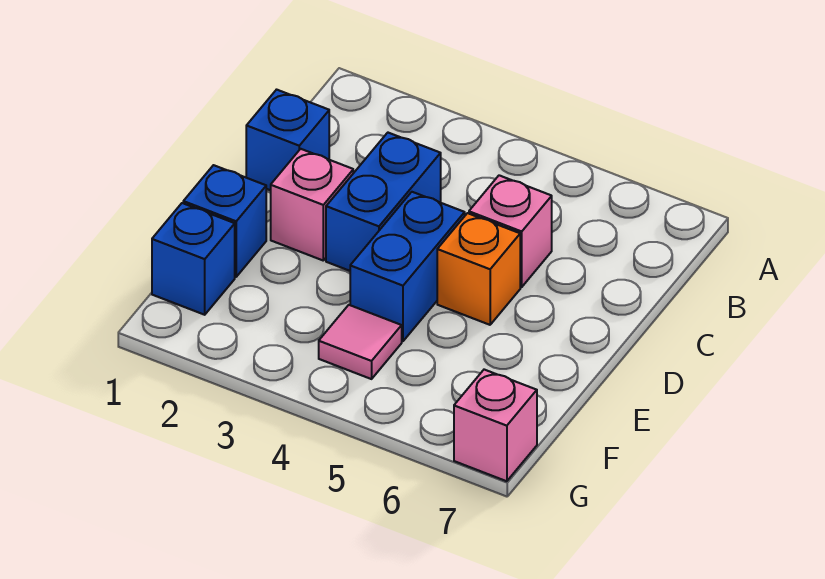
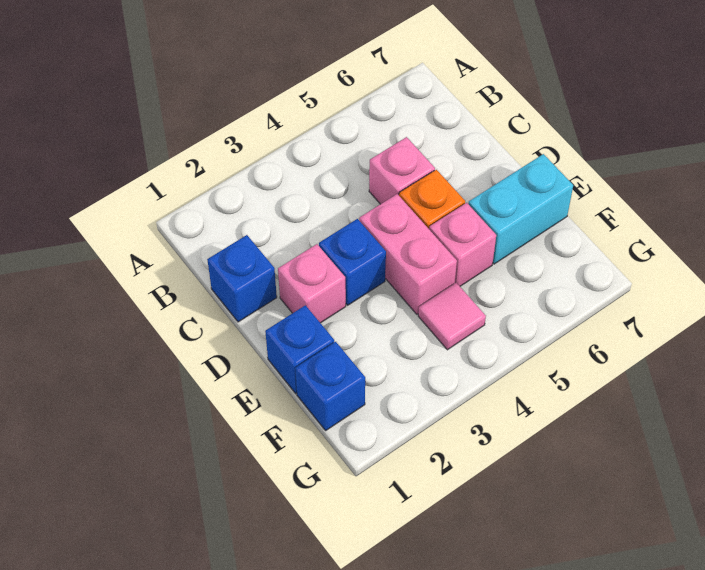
blue 1x2 brick [326,133,441,271] -> blue 1x1 brick [319,219,386,305]
blue 1x2 brick [350,192,465,341] -> pink 1x2 brick [359,194,457,314]
none -> cyan 1x2 brick [468,154,573,264]
pink 1x1 brick [454,370,537,481] -> pink 1x1 brick moved to [429,203,496,286]

